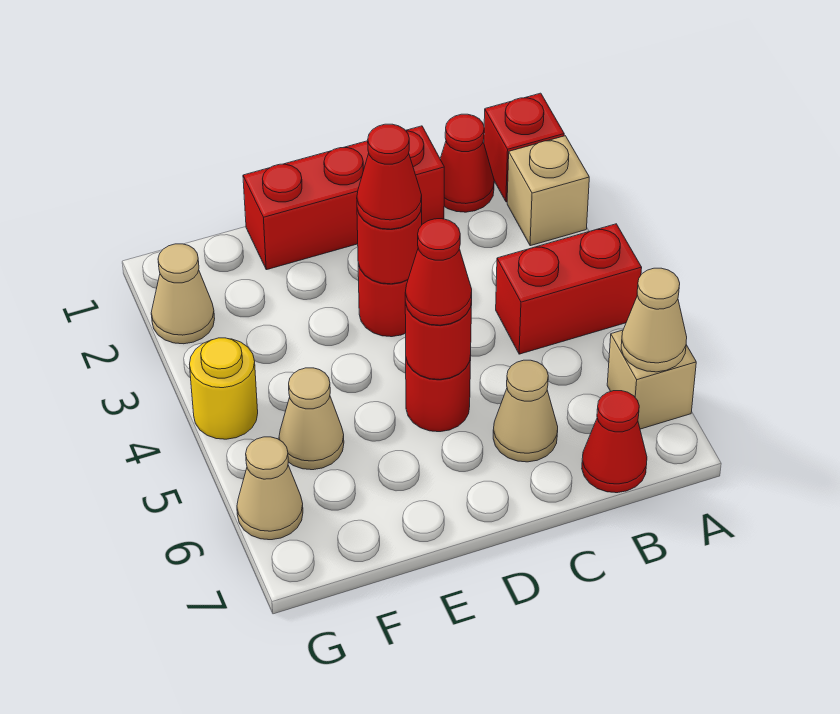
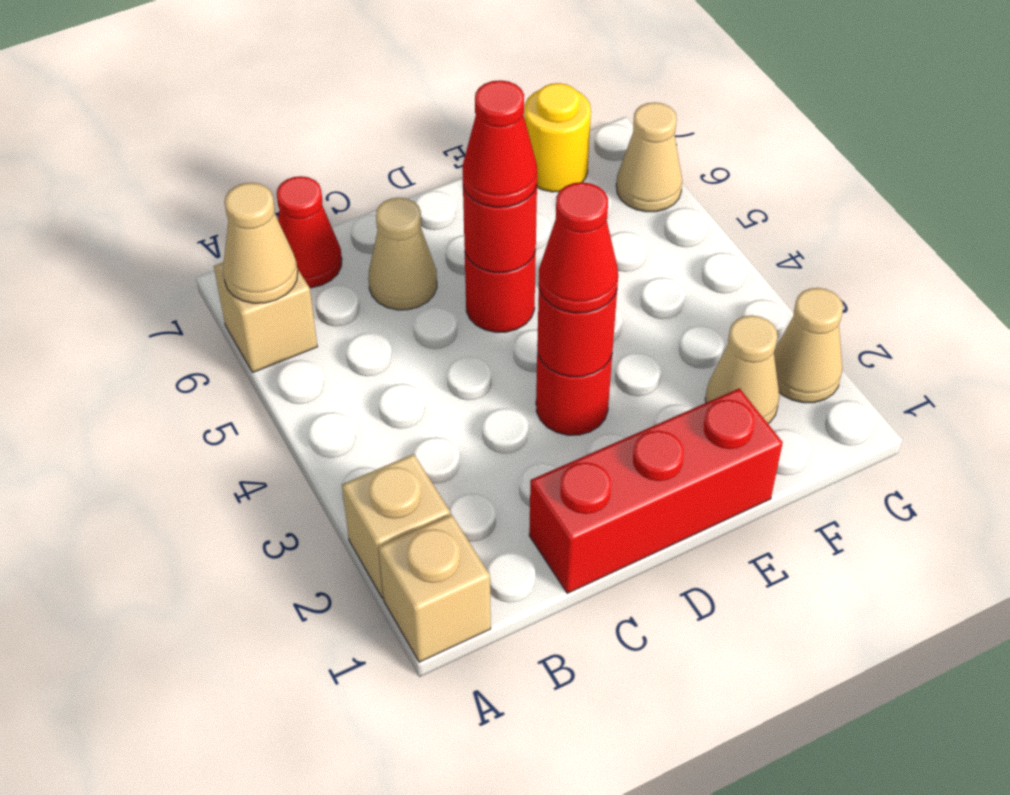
red 1x1 brick [484,93,564,202] -> tan 1x1 brick [378,515,491,662]
red 1x2 brick [496,224,642,354] -> none
red 1x1 cone [440,114,494,212] -> none
tan 1x1 cone [279,368,344,470] -> tan 1x1 cone moved to [705,316,780,424]
yellow 1x1 round brick [189,338,258,439] -> yellow 1x1 round brick moved to [524,83,591,192]

